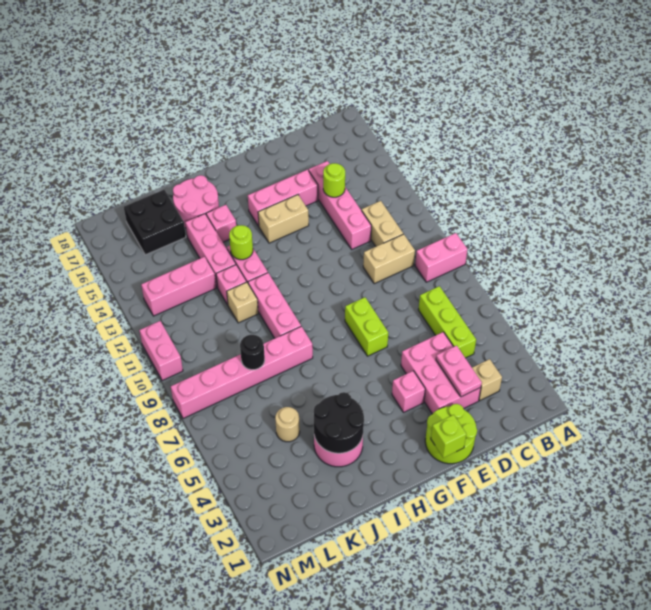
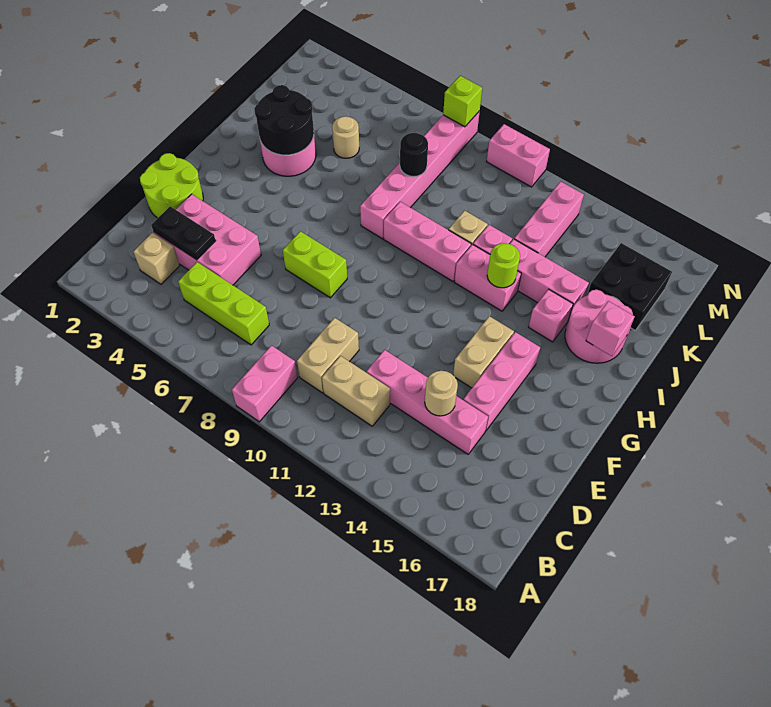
pink 1x2 plate [436,346,482,397] -> black 1x2 plate [151,206,216,260]
lime 1x1 round brick [323,163,345,197] -> tan 1x1 round brick [425,371,458,416]
lime 1x1 brick [431,415,466,458] -> lime 1x1 brick moved to [443,76,482,127]
pink 1x1 brick [392,371,425,412] -> pink 1x1 brick moved to [586,301,635,356]

